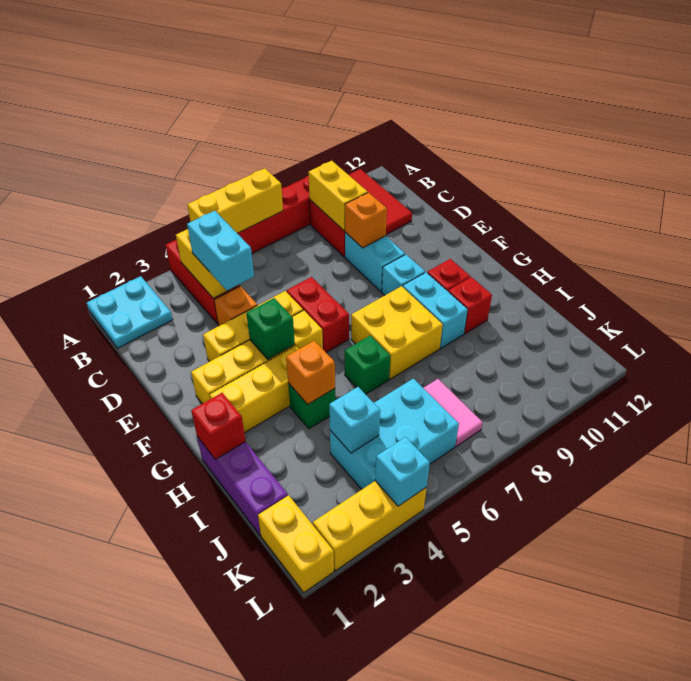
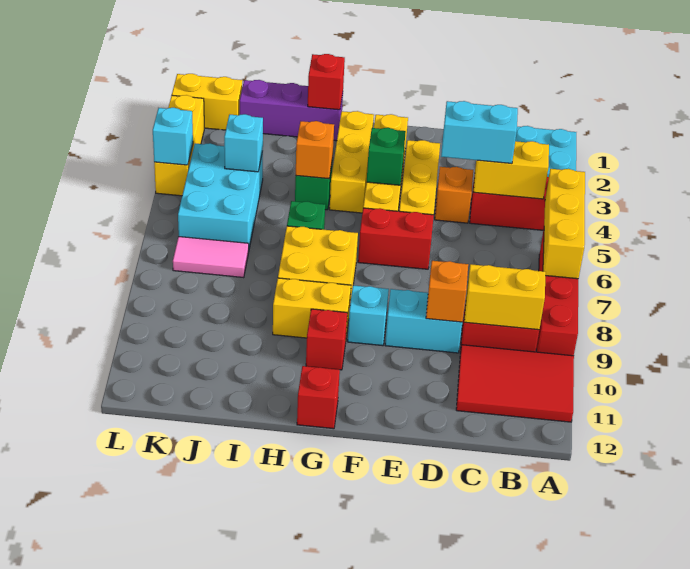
cyan 1x2 brick [403,272,468,348] -> yellow 1x2 brick [273,278,351,338]
red 1x1 brick [448,277,492,334] -> red 1x1 brick moved to [297,366,340,429]

